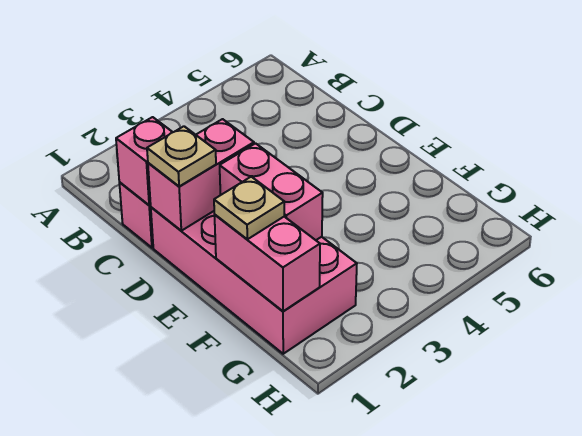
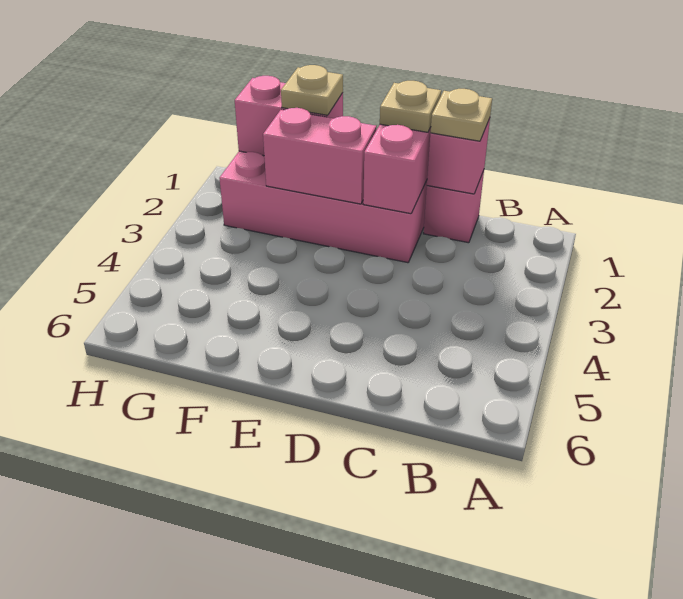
none -> tan 1x1 plate [431,89,492,141]

